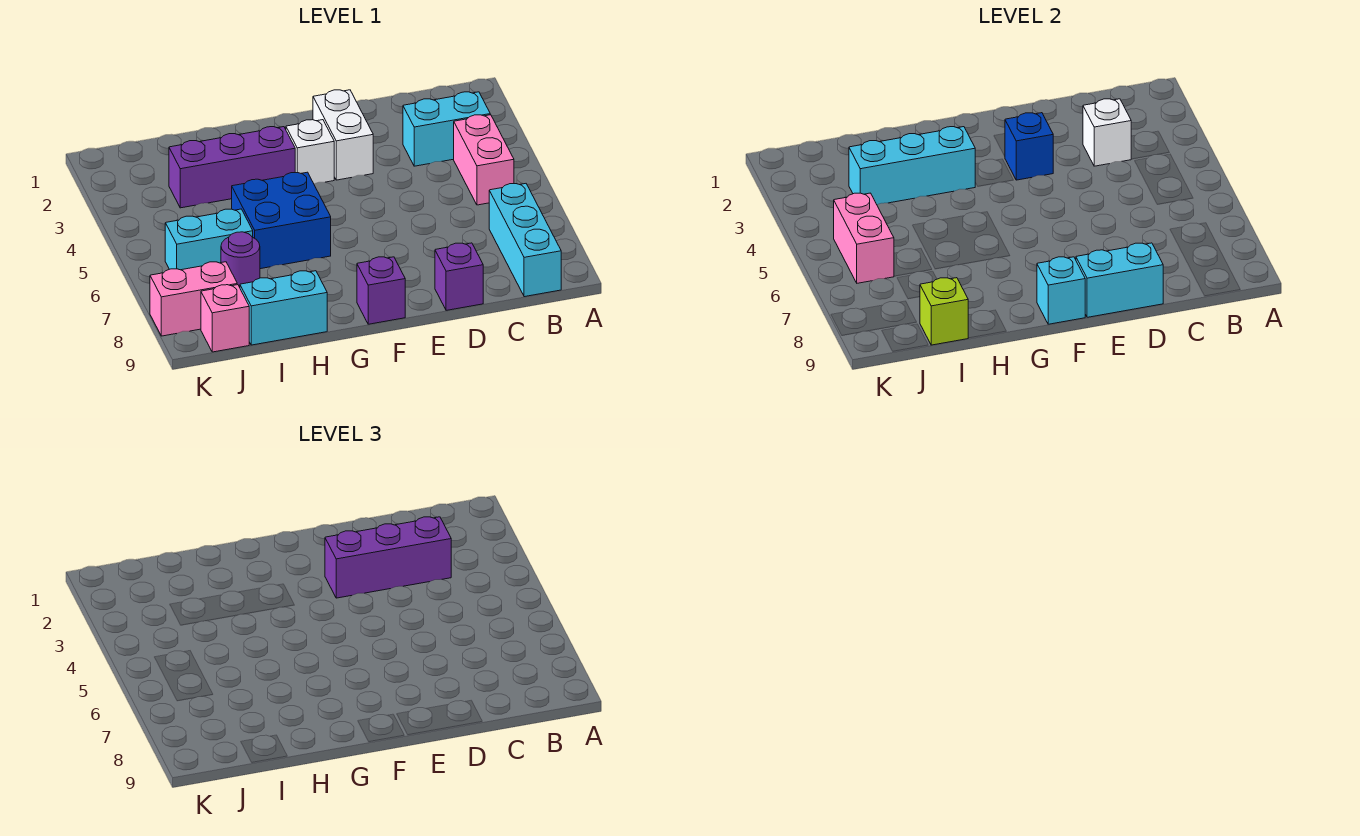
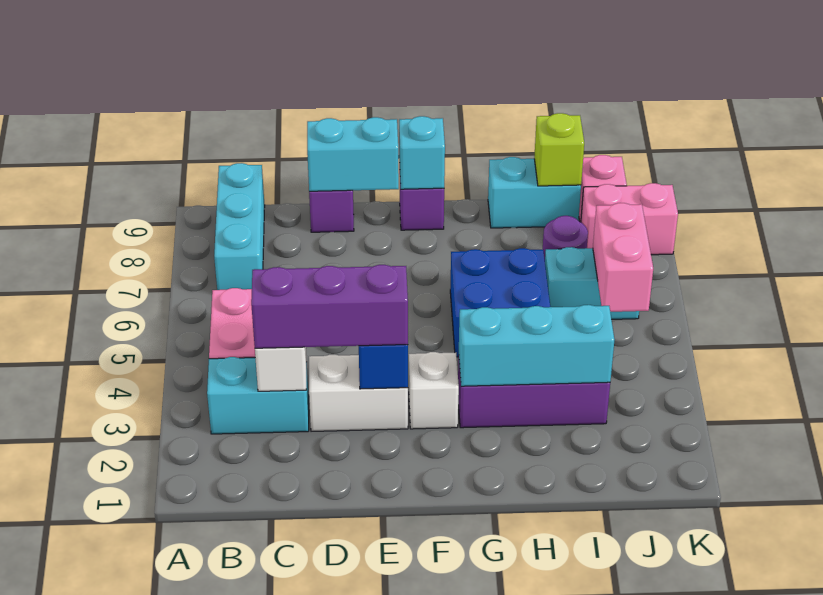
white 1x2 brick [313,90,373,180] -> white 1x2 brick turned to [309,355,408,431]

